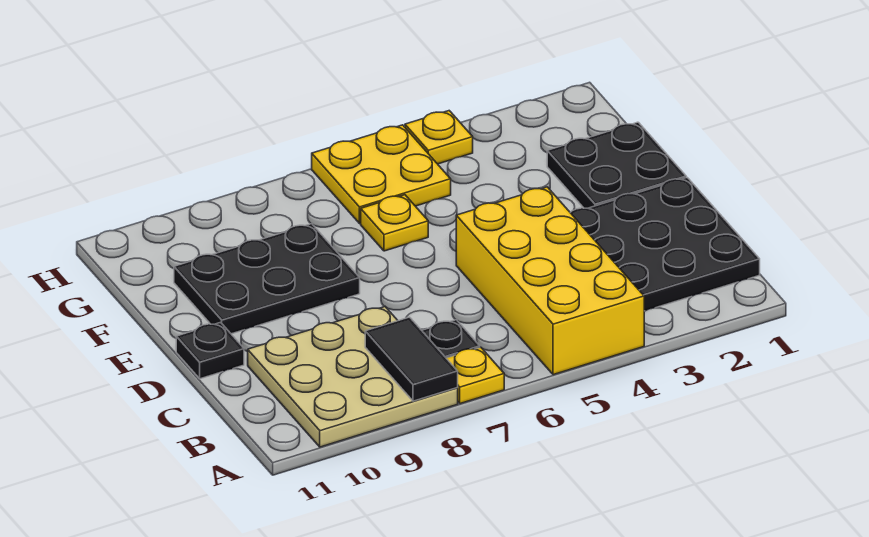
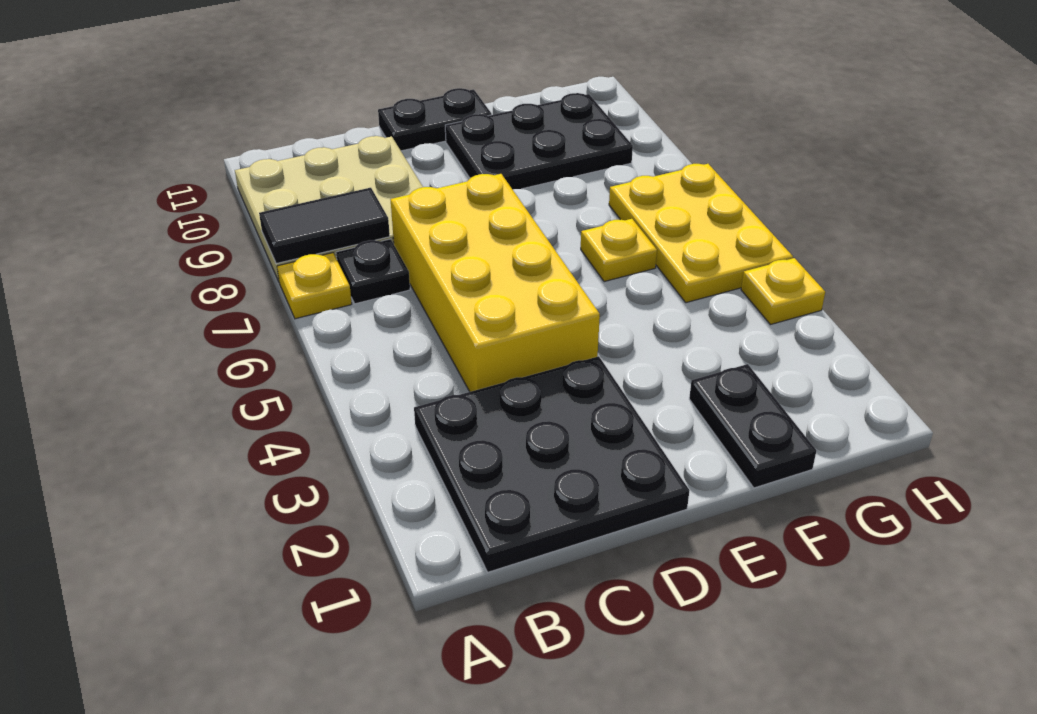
yellow 2x4 brick [456,187,644,375] -> yellow 2x4 brick turned to [391,174,600,392]
black 1x1 plate [176,322,244,379] -> black 1x2 plate [378,88,492,151]
black 2x2 plate [547,122,686,208] -> black 1x2 plate [689,364,816,488]
black 2x3 plate [174,224,360,334] -> black 2x3 plate turned to [445,93,633,190]
yellow 2x2 plate [312,125,451,223] -> yellow 2x3 plate [609,164,793,303]

